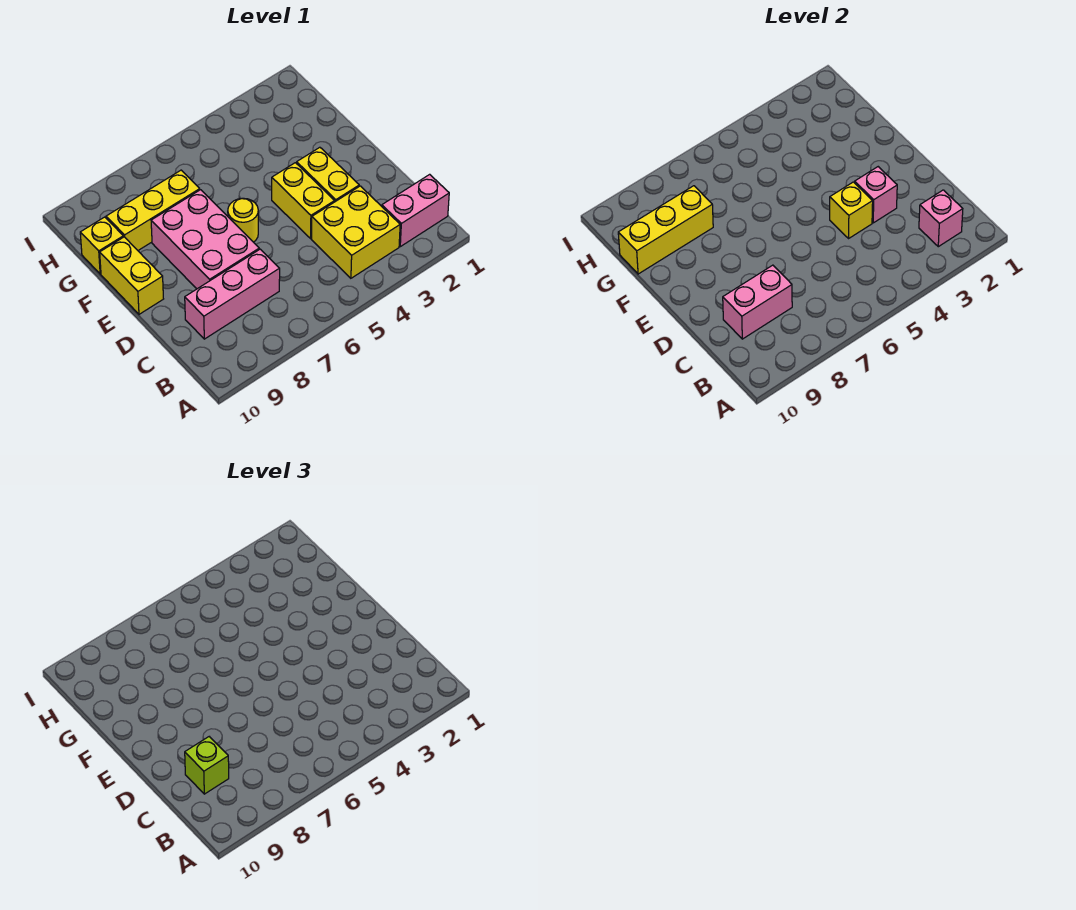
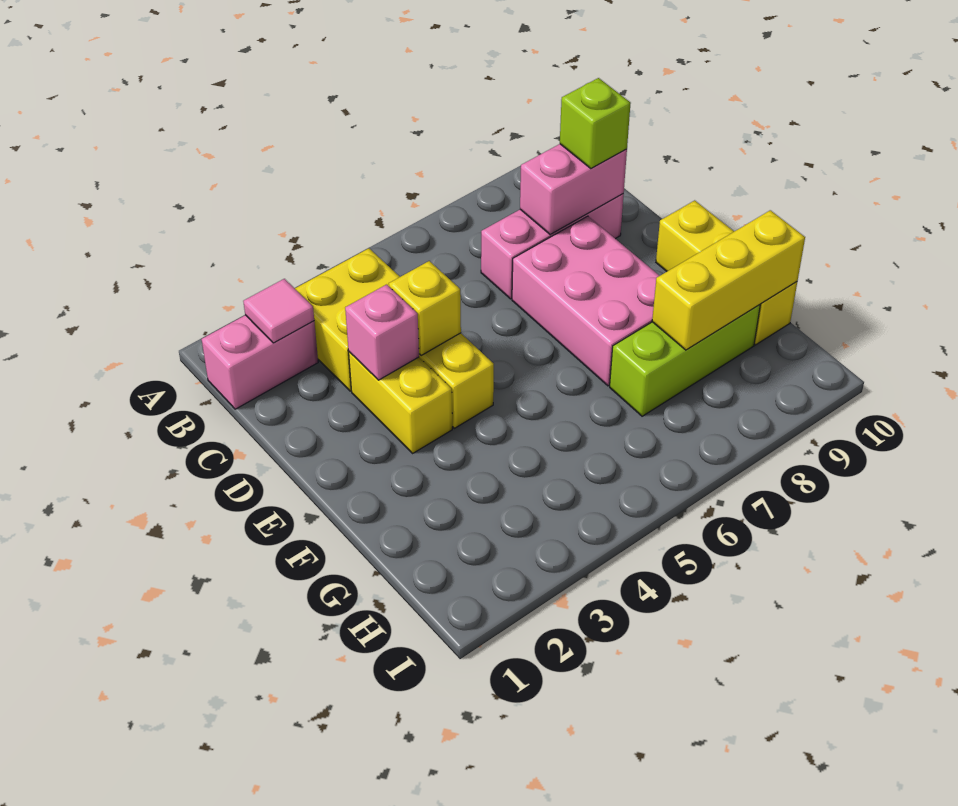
pink 1x1 brick [919,190,963,247] -> pink 1x1 tile [243,279,314,343]
yellow 1x1 round brick [228,198,258,242] -> none
yellow 1x3 brick [106,170,200,250] -> lime 1x3 brick [610,305,760,416]

